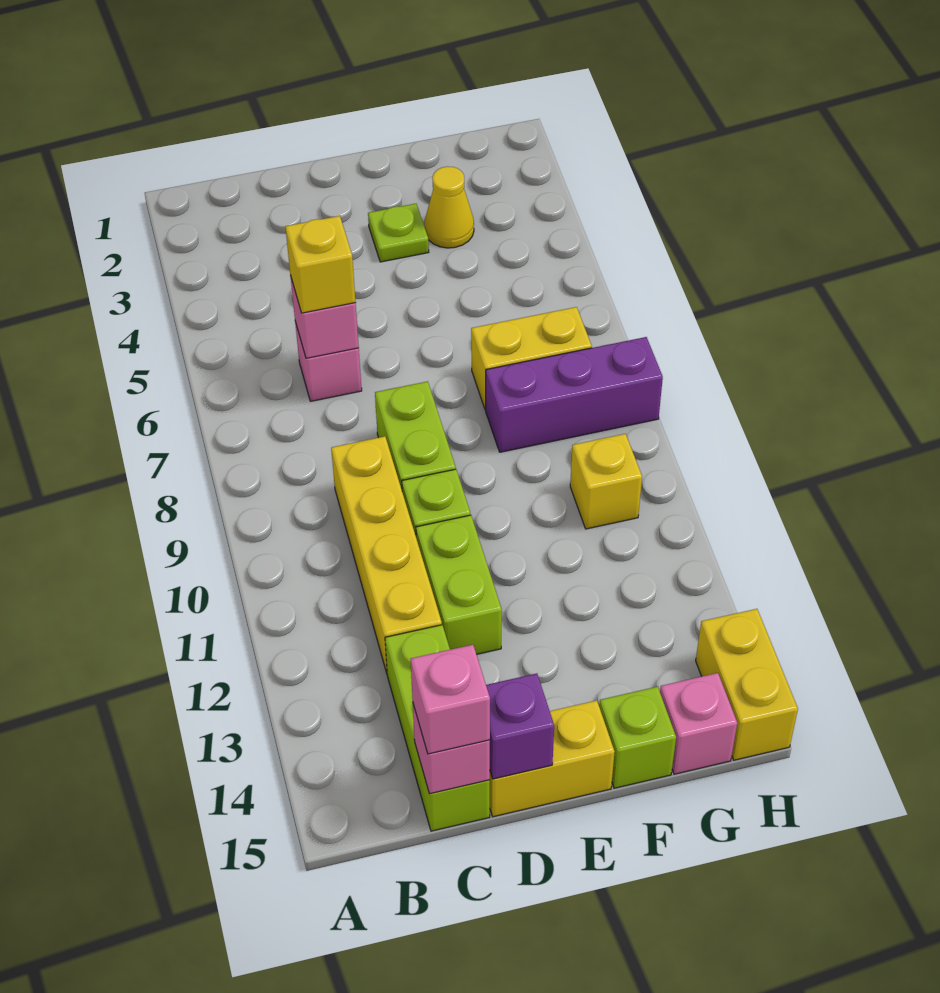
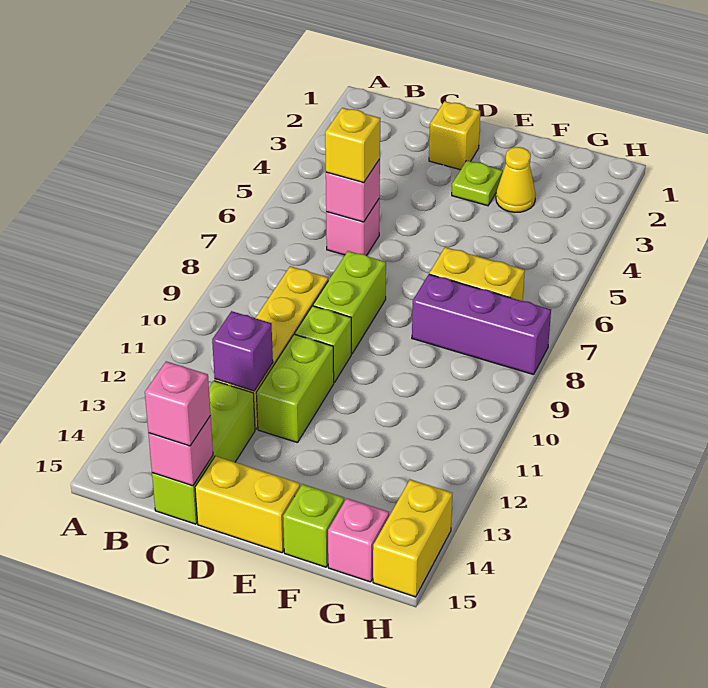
purple 1x1 brick [486,673,554,779] -> purple 1x1 brick moved to [212,311,273,391]
yellow 1x1 brick [570,434,642,529] -> yellow 1x1 brick moved to [429,101,480,170]

